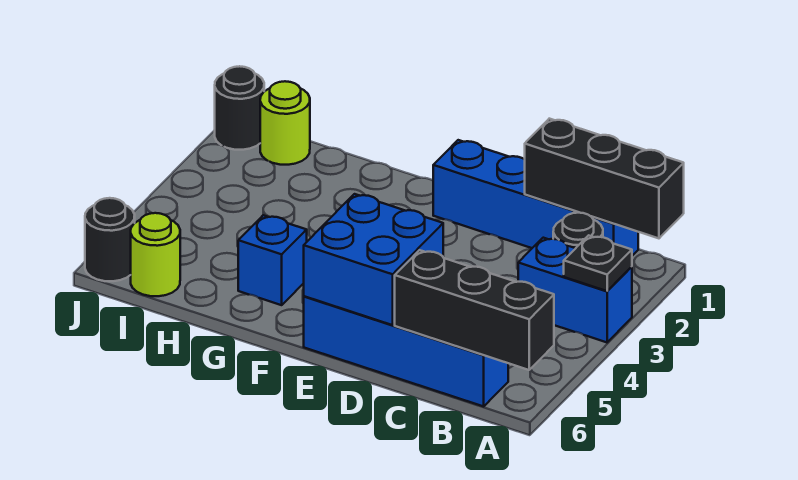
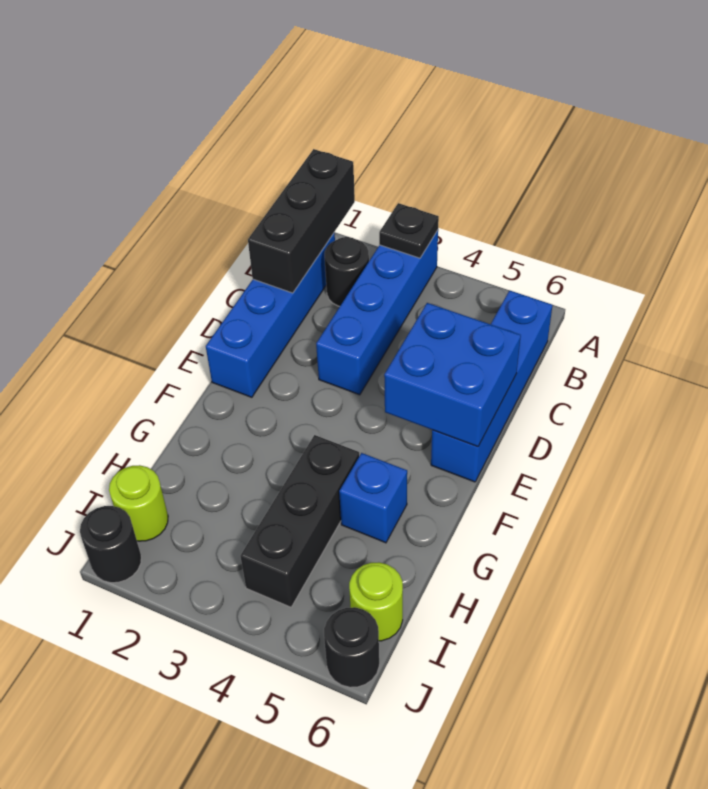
blue 1x2 brick [518,238,632,342] -> blue 1x4 brick [316,230,438,395]
black 1x3 brick [395,250,554,370] -> black 1x3 brick moved to [240,435,359,607]

